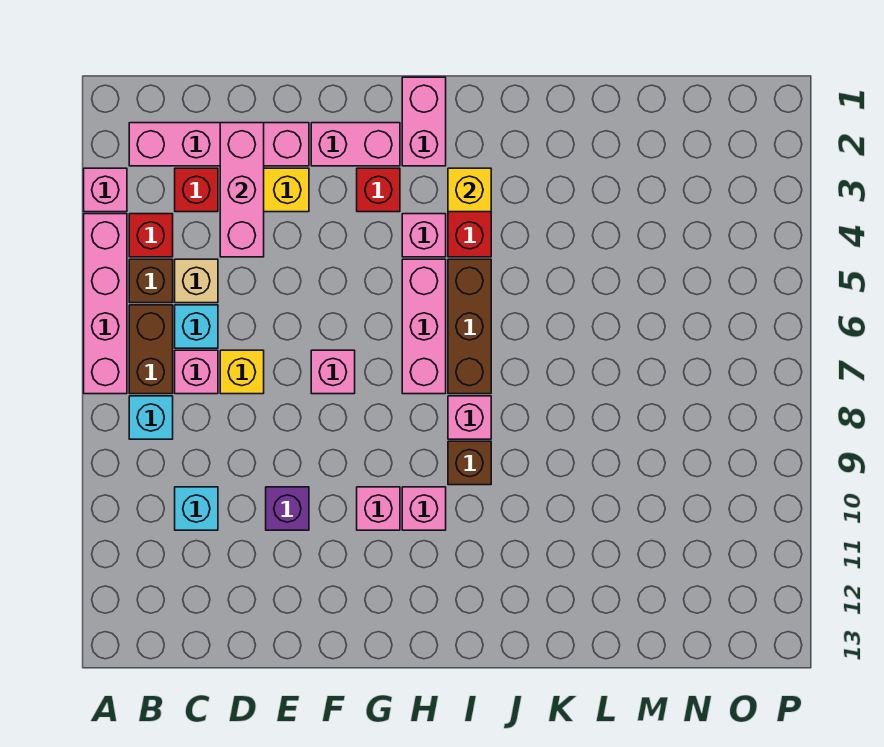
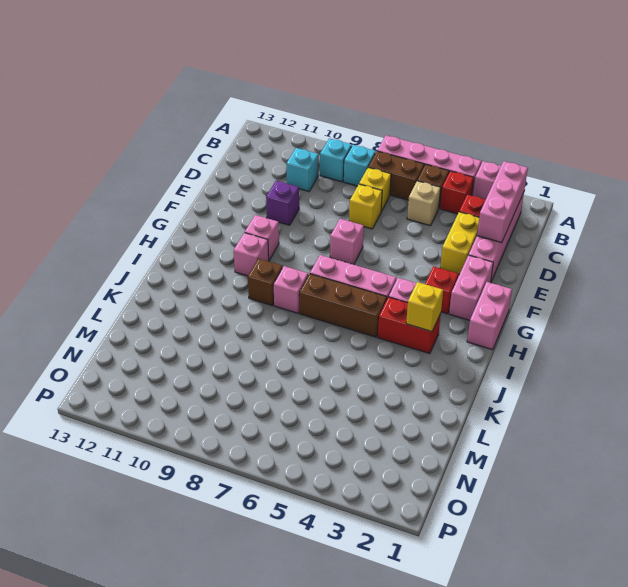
cyan 1x1 brick [175,305,218,348] -> cyan 1x1 brick moved to [320,138,352,182]
pink 1x1 brick [175,350,218,394] -> yellow 1x1 brick [359,168,391,212]
pink 1x3 brick [220,123,264,257] -> pink 1x3 brick turned to [477,161,528,243]
pink 1x2 brick [402,77,446,166] -> pink 1x2 brick turned to [467,282,512,350]

